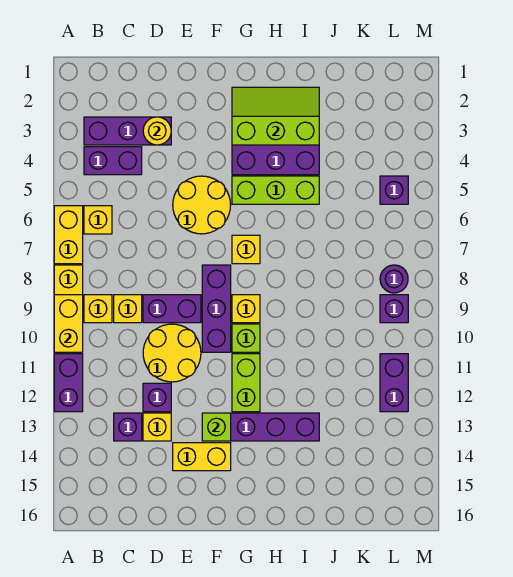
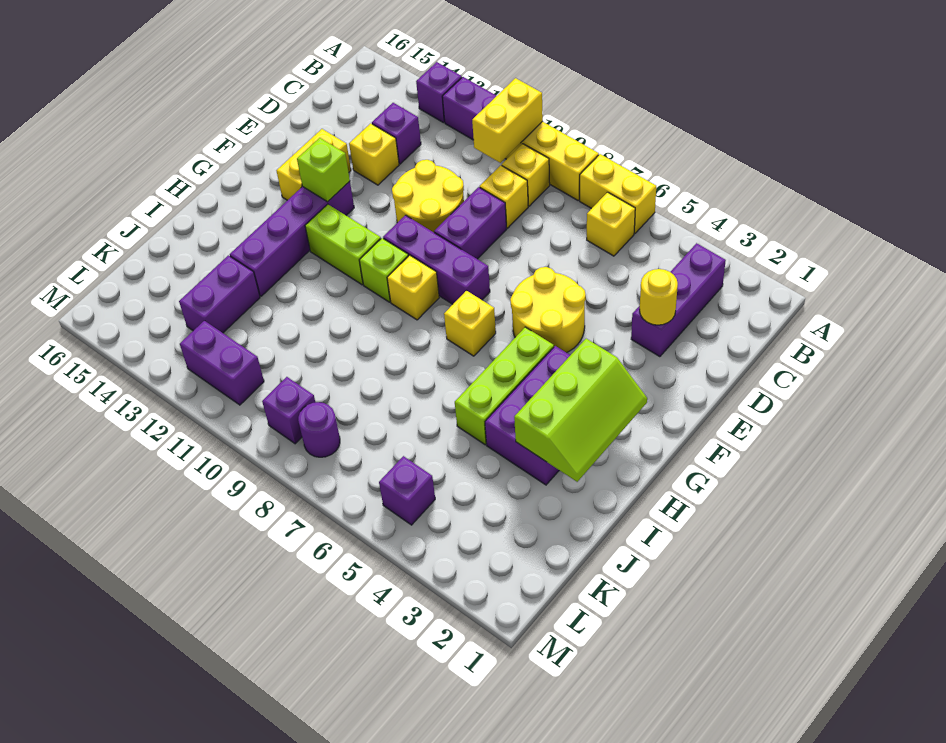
yellow 1x2 brick [54,295,83,352] -> yellow 1x2 brick turned to [472,78,543,163]
purple 1x2 brick [84,147,142,175] -> purple 1x2 brick moved to [179,255,260,333]
purple 1x1 brick [143,383,171,412] -> purple 1x1 brick moved to [416,62,462,123]

